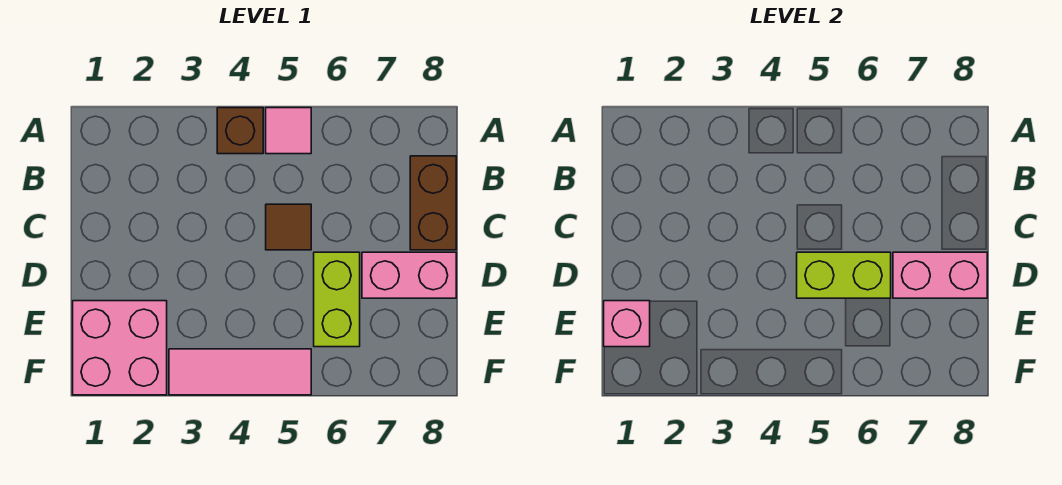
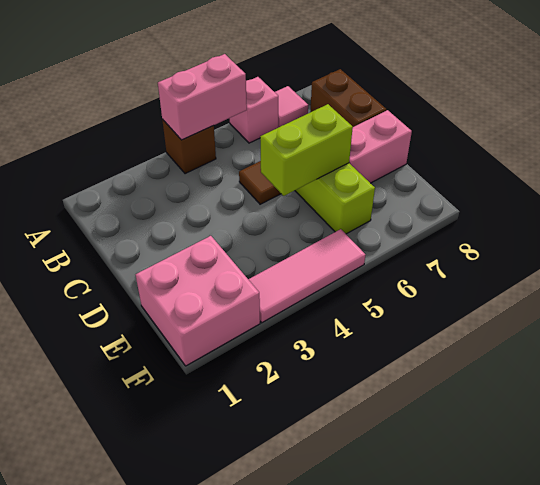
pink 1x1 tile [266,108,311,154] -> pink 1x1 tile moved to [275,86,308,127]
pink 1x2 brick [893,252,987,298] -> pink 1x2 brick moved to [158,54,247,140]
pink 1x1 brick [604,301,650,347] -> pink 1x1 brick moved to [230,77,278,143]

